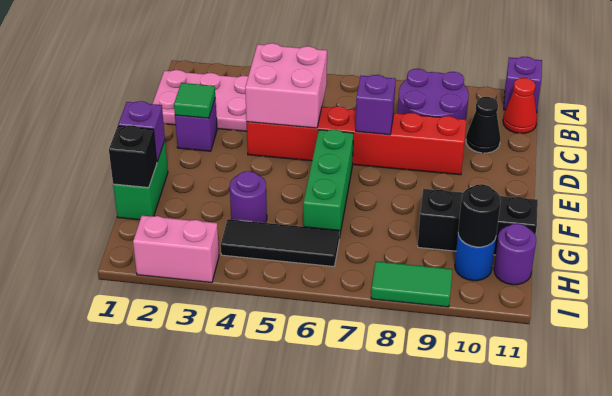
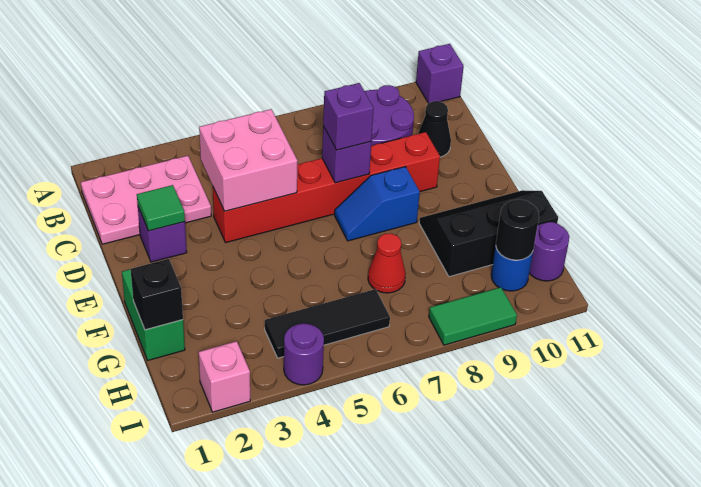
red 1x1 cone [503,78,537,133] -> red 1x1 cone moved to [368,233,406,293]
green 1x3 brick [303,129,354,239] -> none
none -> blue 1x2 slope [334,167,420,241]
purple 1x1 brick [118,101,165,162] -> purple 1x1 brick moved to [323,83,374,150]
purple 1x1 round brick [230,171,267,223] -> purple 1x1 round brick moved to [284,323,324,385]
pink 1x2 brick [133,216,219,283] -> pink 1x1 brick [199,341,250,412]

